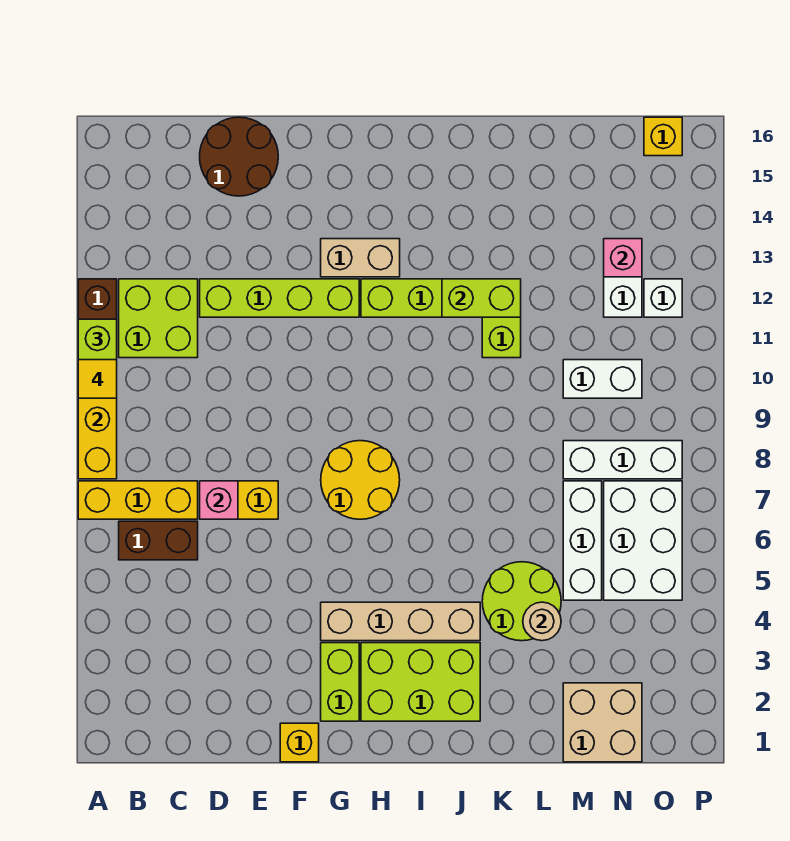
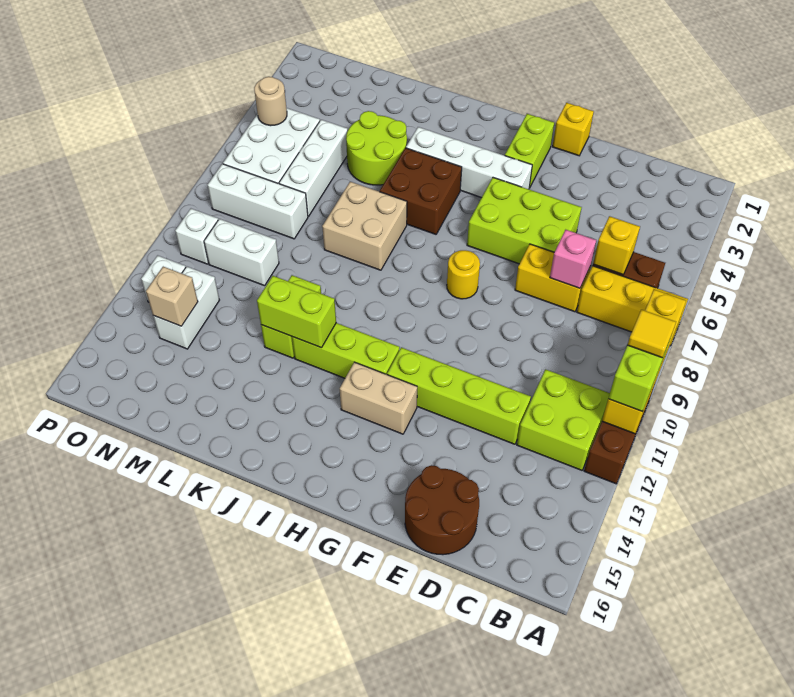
tan 1x4 brick [321,602,480,641] -> white 1x4 brick [406,127,532,198]
yellow 2x2 round brick [321,441,400,519] -> yellow 1x1 round brick [447,250,480,299]
lime 2x3 brick [361,643,480,721] -> lime 2x3 brick moved to [467,178,582,264]
none -> brown 2x2 brick [380,148,462,234]
tan 1x1 round brick [523,602,561,641] -> tan 1x1 round brick moved to [254,77,287,126]
tan 2x2 brick [563,683,642,762] -> tan 2x2 brick moved to [322,182,407,270]
pink 1x1 brick [604,239,642,277] -> tan 1x1 brick [146,267,198,326]
none -> white 1x1 brick [175,209,218,264]
yellow 1x1 brick [644,117,682,156] -> yellow 1x1 brick moved to [593,216,640,275]

